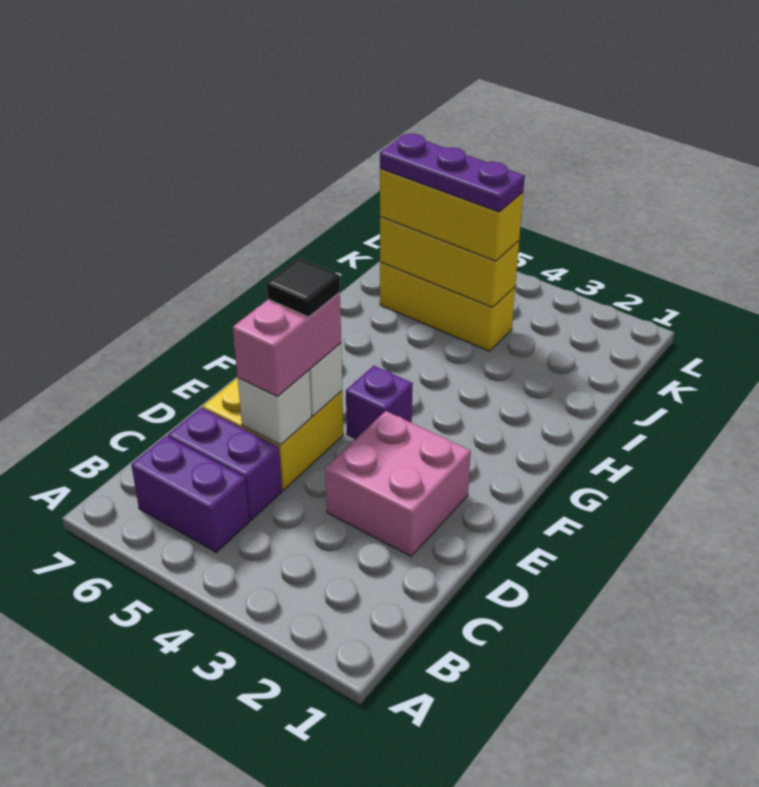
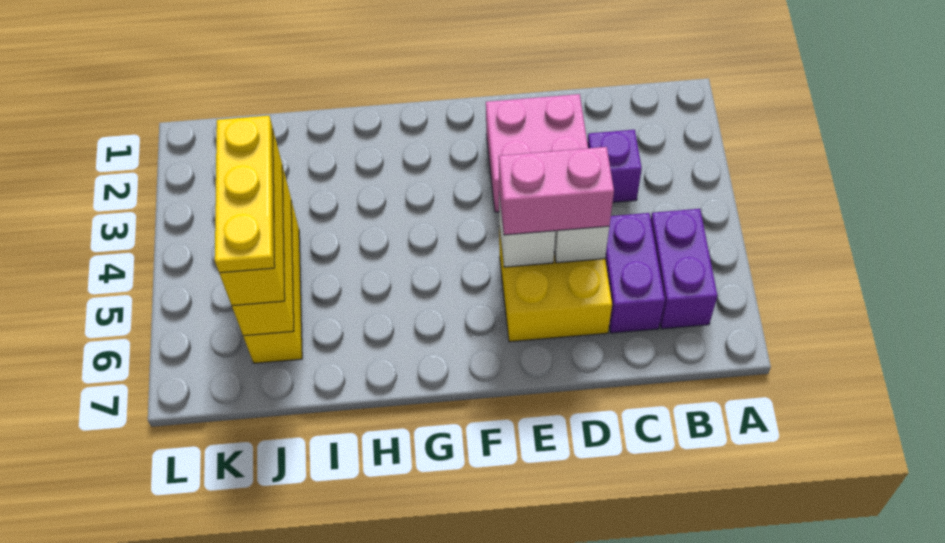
black 1x1 tile [267,258,340,317] -> none
purple 1x1 brick [346,366,413,439] -> purple 1x1 brick moved to [587,130,642,202]
purple 1x3 plate [380,134,525,212] -> yellow 1x3 plate [215,116,275,273]

